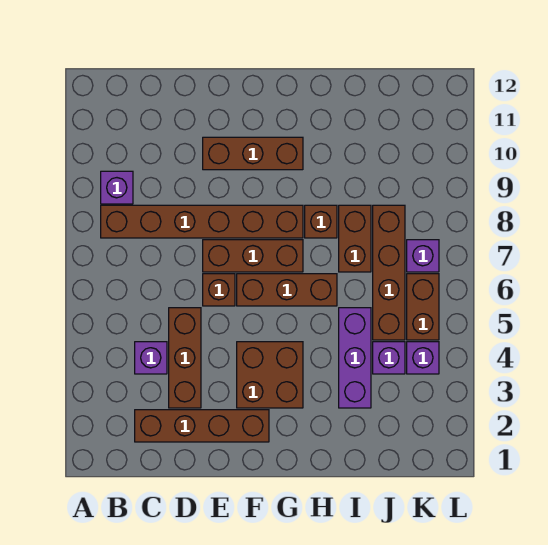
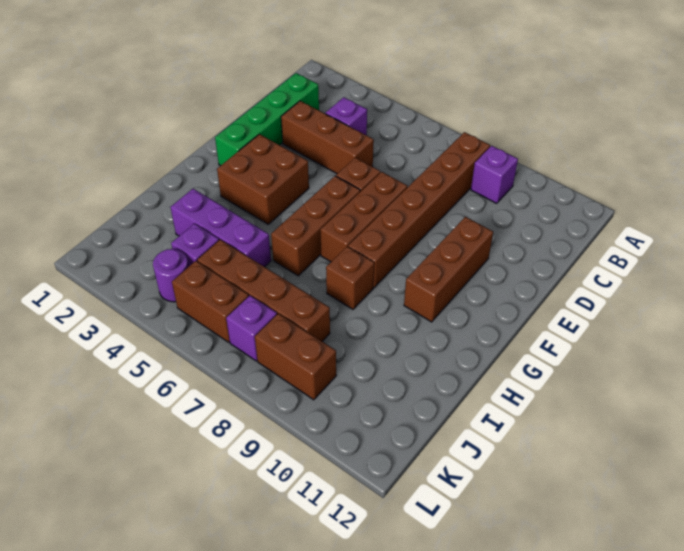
brown 1x4 brick [135,410,269,442] -> green 1x4 brick [215,73,319,166]
brown 1x2 brick [339,205,371,272] -> brown 1x2 brick moved to [255,314,336,400]
purple 1x1 brick [407,342,439,374] -> purple 1x1 round brick [153,249,189,302]

